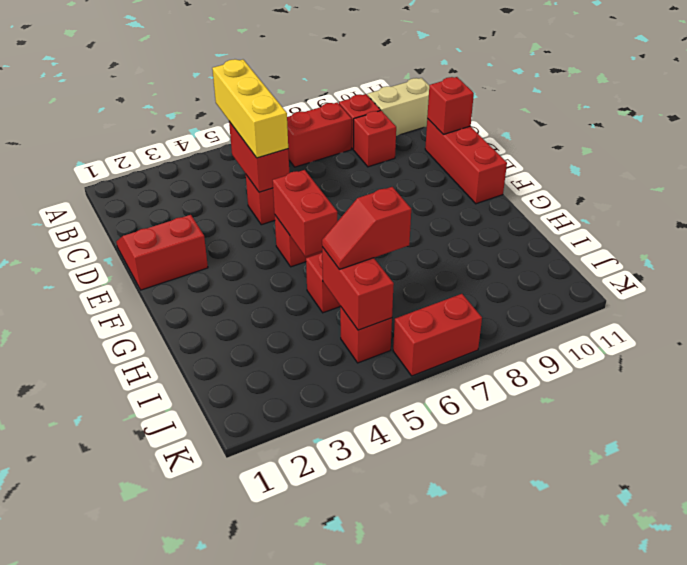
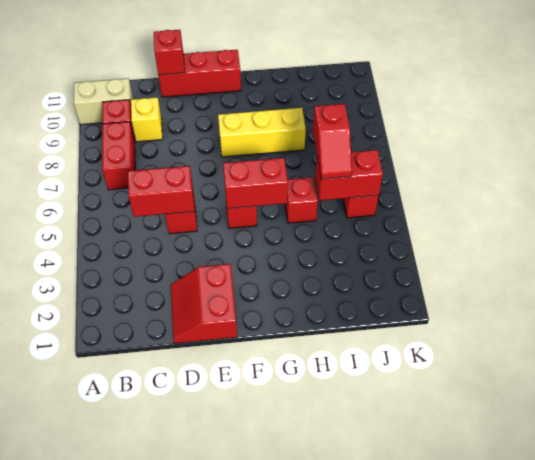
yellow 1x3 brick [212,59,288,158] -> yellow 1x3 brick moved to [218,108,306,157]
tan 1x2 brick [367,78,429,136] -> tan 1x2 brick turned to [74,78,133,125]
red 1x1 brick [353,111,396,167] -> yellow 1x1 brick [131,97,163,142]
red 1x2 brick [393,294,482,376] -> none

